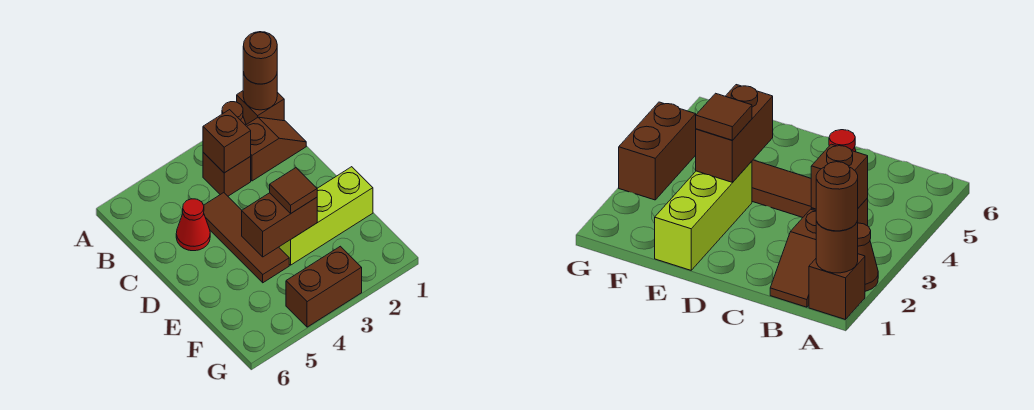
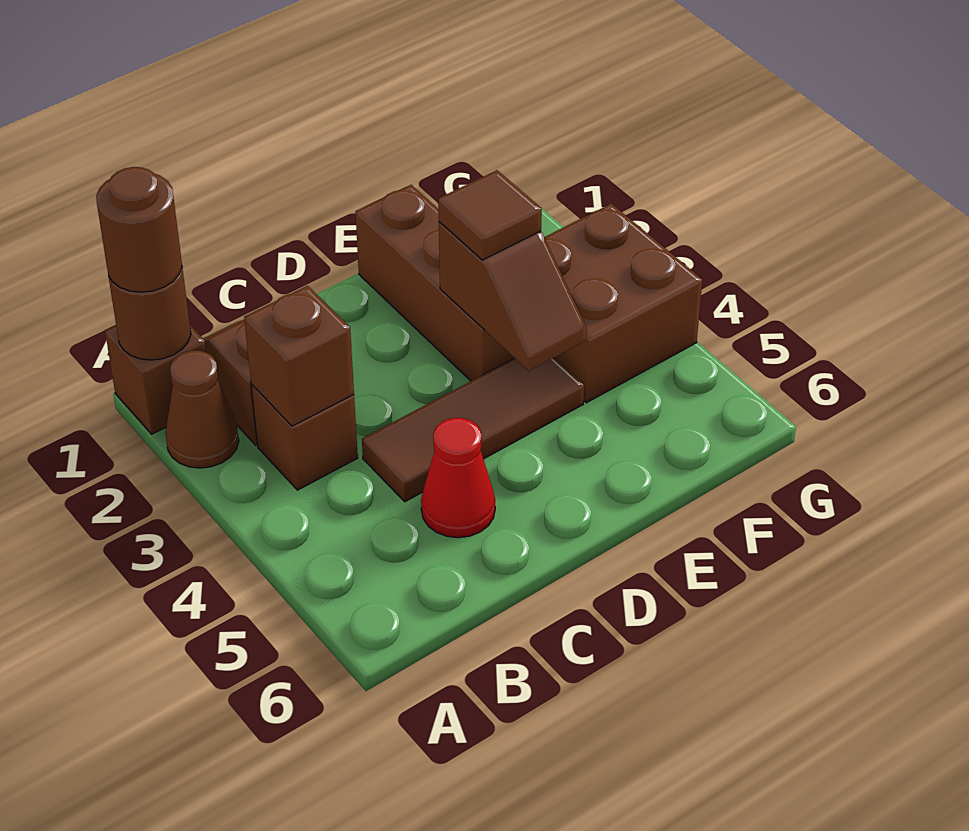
lime 1x3 brick [279,167,373,265] -> brown 1x3 brick [355,185,514,381]
brown 1x2 brick [242,193,317,257] -> brown 1x2 slope [439,222,587,371]
brown 1x2 brick [286,246,362,327] -> brown 2x2 brick [545,204,702,403]

